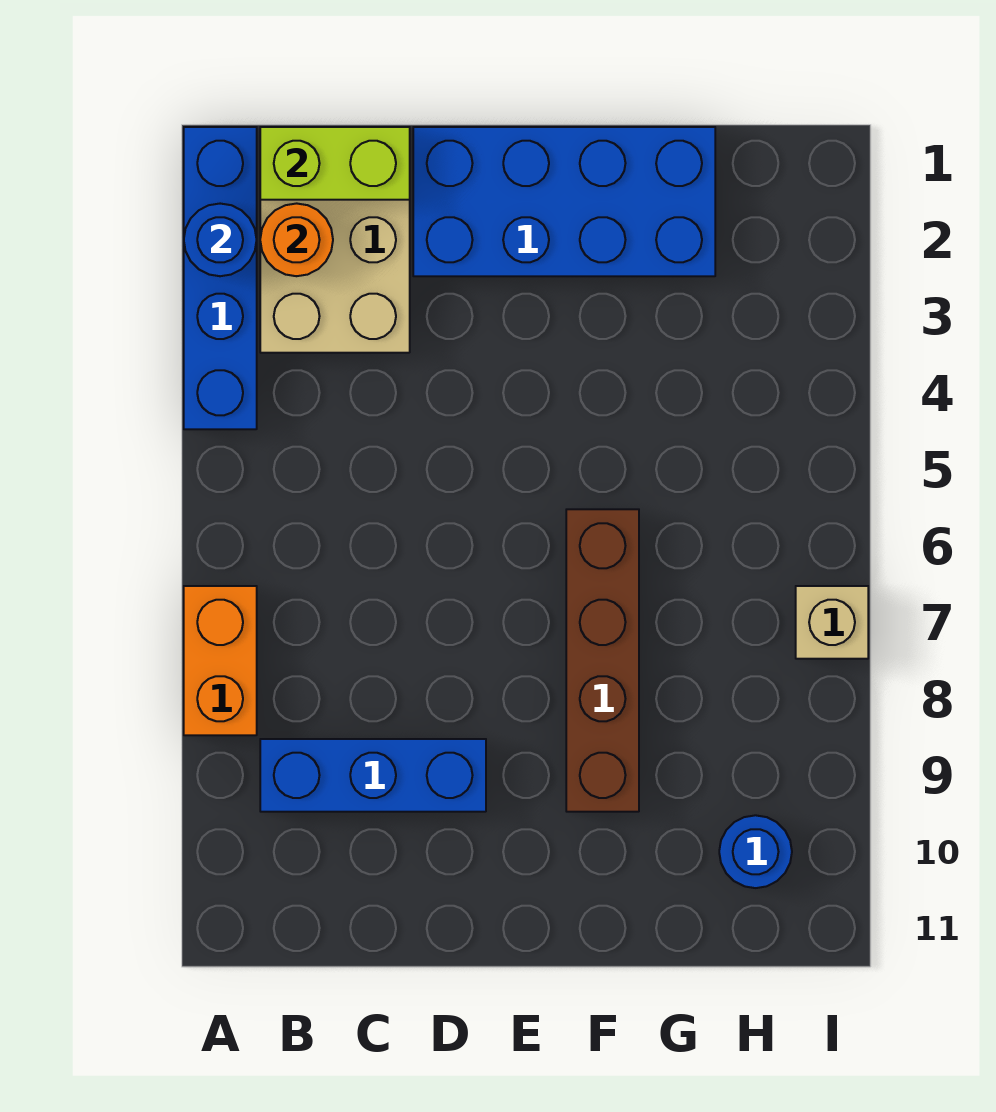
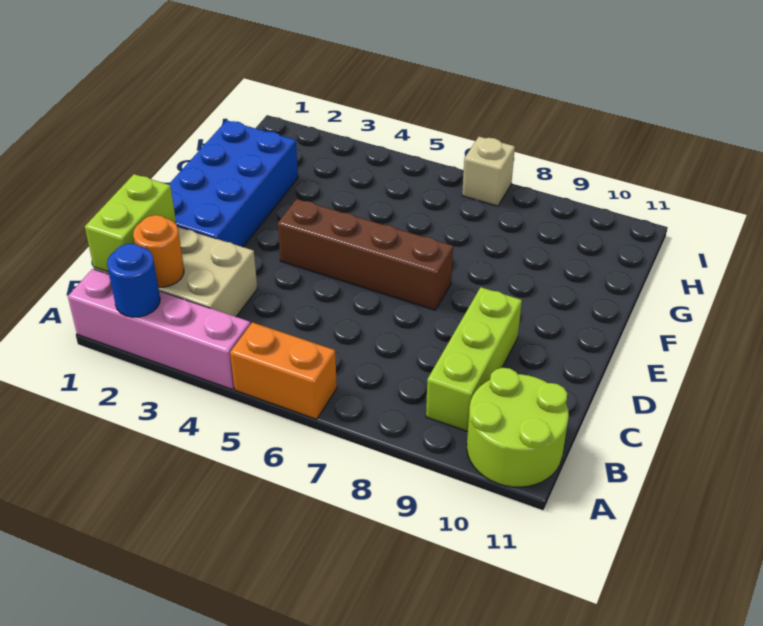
blue 1x4 brick [184,127,257,429] -> pink 1x4 brick [68,269,250,390]
orange 1x2 brick [184,586,257,735] -> orange 1x2 brick moved to [230,322,337,419]
none -> lime 2x2 round brick [467,368,569,487]
blue 1x3 brick [260,739,486,812] -> lime 1x3 brick [426,287,522,432]
brown 1x4 brick [566,509,639,812] -> brown 1x4 brick moved to [278,199,453,310]
blue 1x1 round brick [719,815,792,888] -> none

